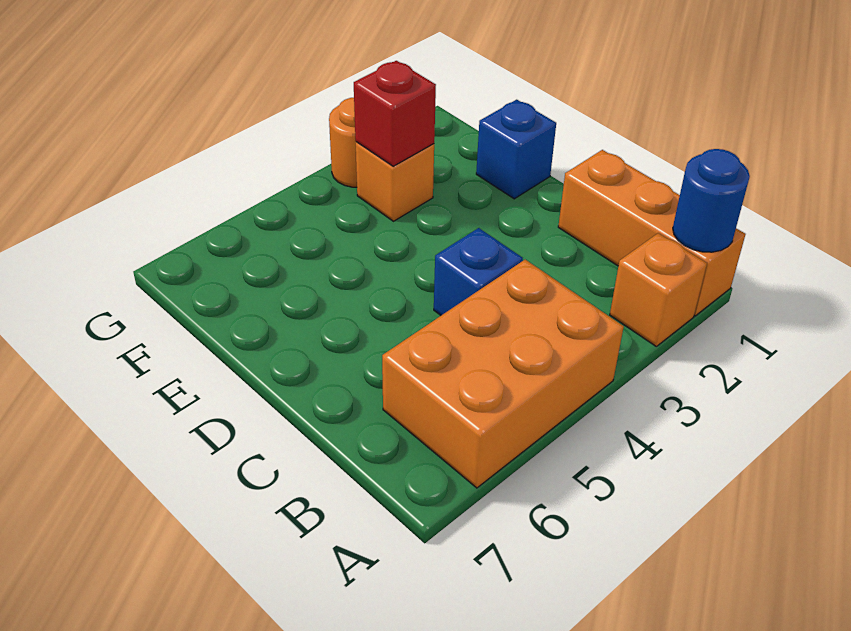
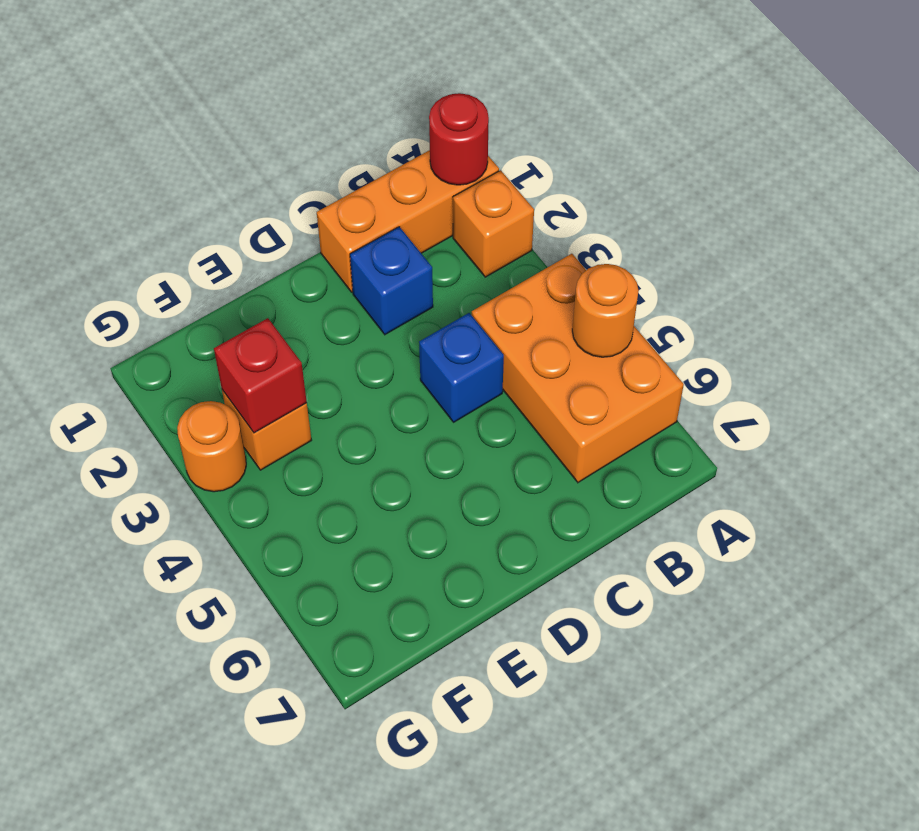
blue 1x1 round brick [673,149,750,252] -> red 1x1 round brick [429,93,489,185]
none -> orange 1x1 round brick [572,264,639,357]
blue 1x1 brick [476,100,556,199] -> blue 1x1 brick moved to [350,227,433,334]

